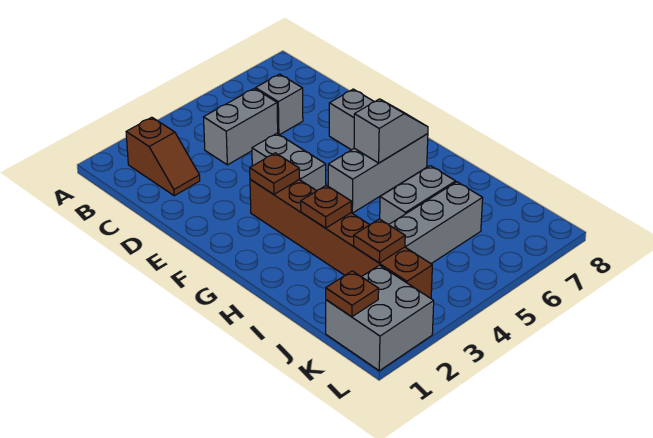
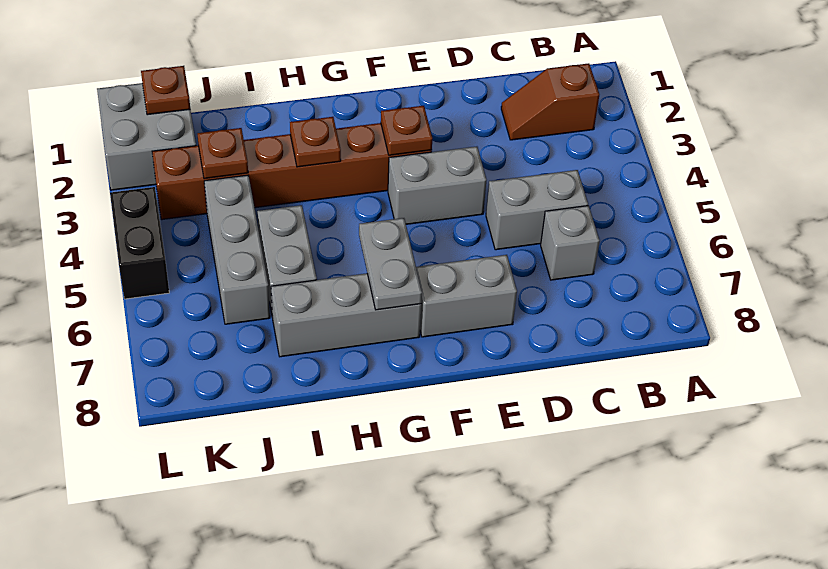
grey 1x2 brick [203,88,278,165] -> grey 1x2 brick turned to [486,170,588,250]
grey 1x3 brick [328,134,428,213] -> grey 1x3 brick turned to [271,273,421,357]
grey 1x2 slope [354,99,428,163] -> grey 1x2 plate [359,218,422,310]
none -> black 1x2 brick [110,187,169,299]

